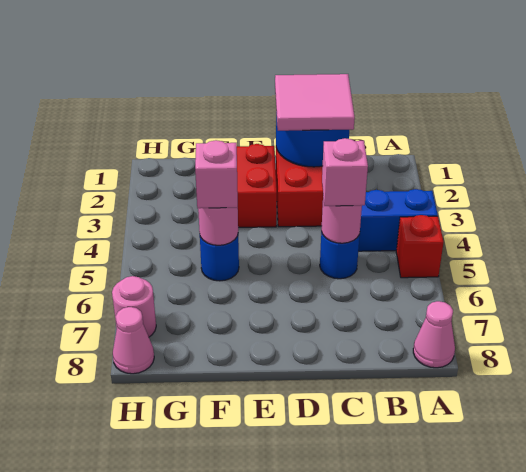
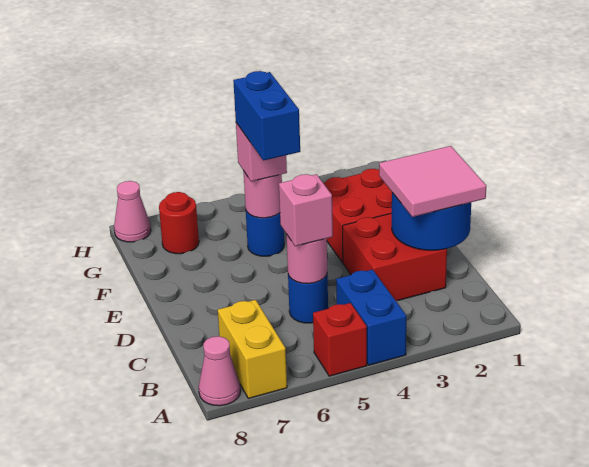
none -> yellow 1x2 brick [218,300,287,398]
none -> blue 1x2 brick [233,71,300,160]
none -> red 1x1 round brick [159,192,199,254]
pink 1x1 round brick [112,276,156,337] -> none

